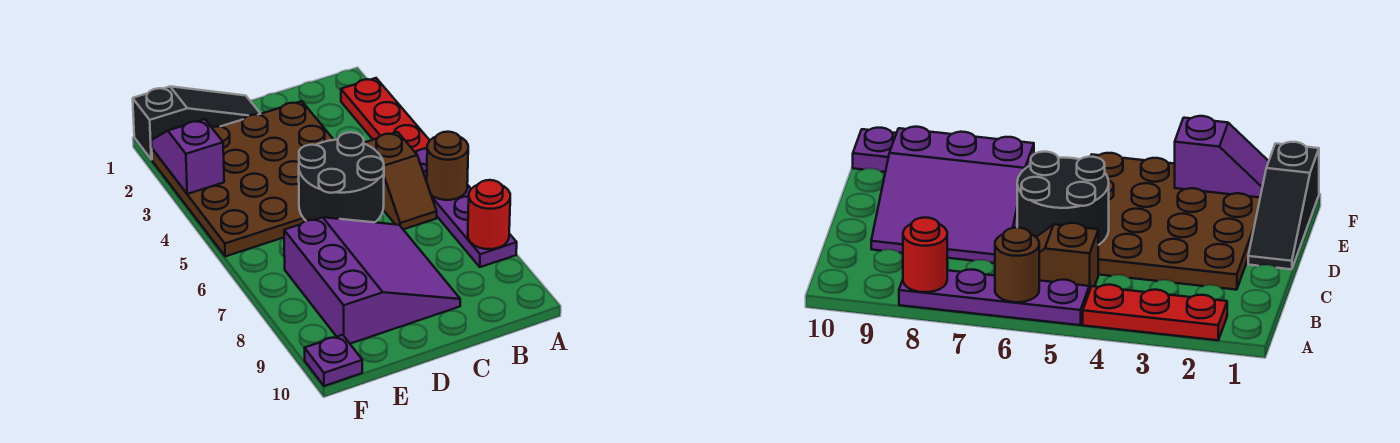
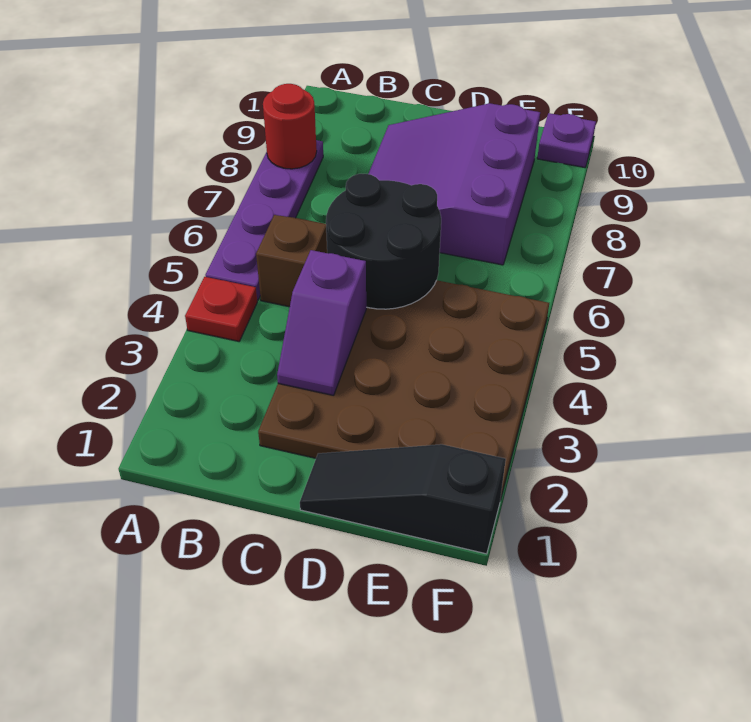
red 1x3 plate [341,78,430,153] -> red 1x1 plate [185,277,257,341]
brown 1x1 round brick [427,132,468,200] -> none
purple 1x2 slope [151,119,224,194] -> purple 1x2 slope moved to [277,250,366,396]

